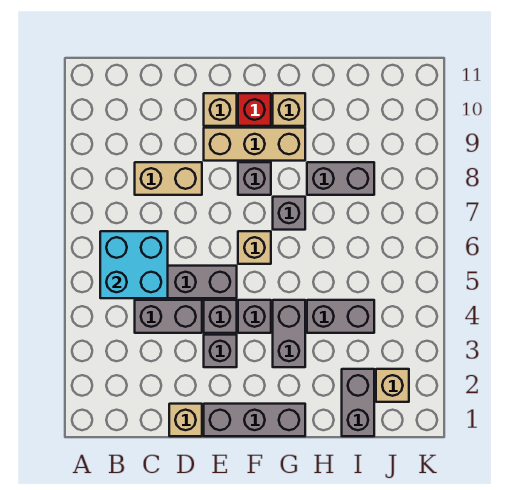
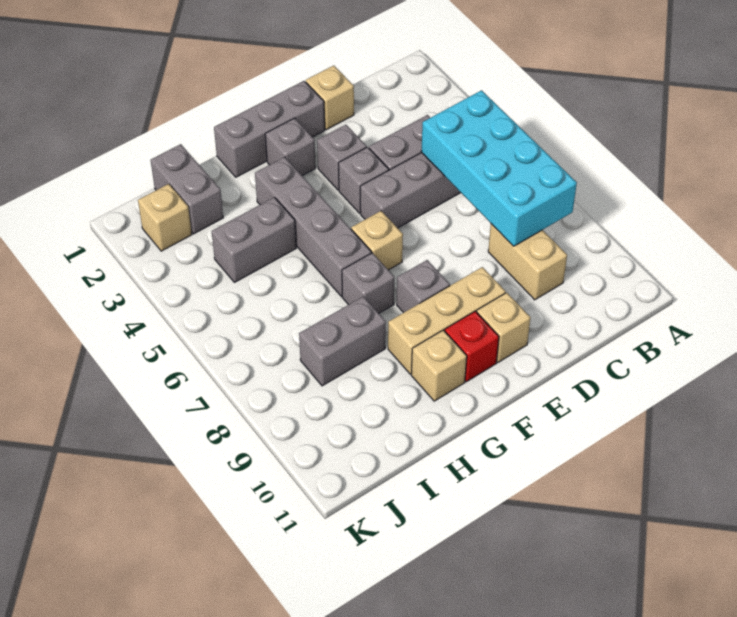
cyan 2x2 brick [100,231,168,298] -> cyan 2x4 brick [421,90,577,246]
tan 1x2 brick [135,162,202,195] -> tan 1x2 brick turned to [488,224,567,300]
grey 1x1 brick [238,300,271,333] -> grey 1x1 brick moved to [265,118,316,176]
grey 1x2 brick [273,300,305,367] -> grey 1x4 brick [255,157,371,297]

